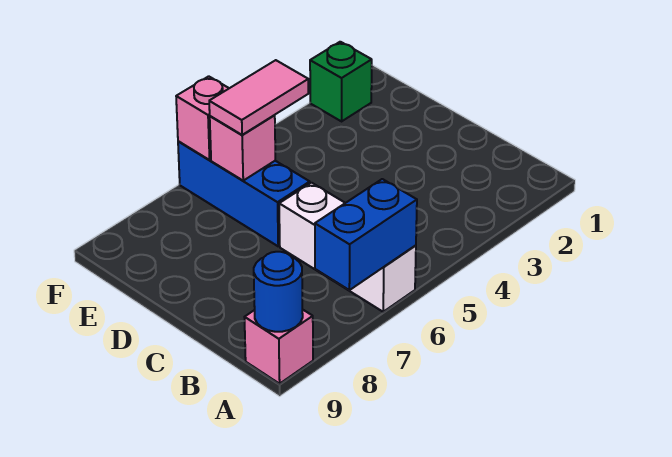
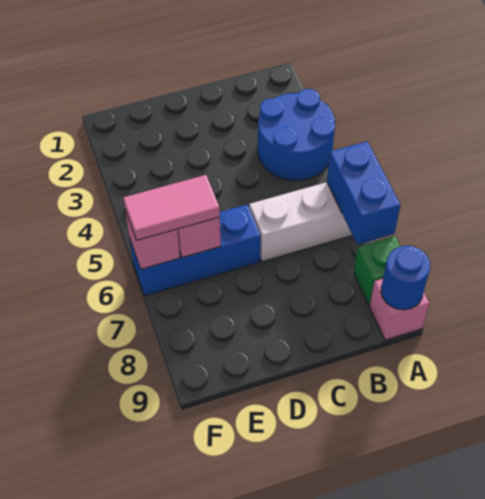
none -> blue 2x2 round brick [258,89,335,181]
pink 1x2 tile [209,60,308,135] -> pink 1x2 tile turned to [123,175,220,240]
green 1x1 brick [310,42,372,121] -> green 1x1 brick moved to [354,236,401,305]

